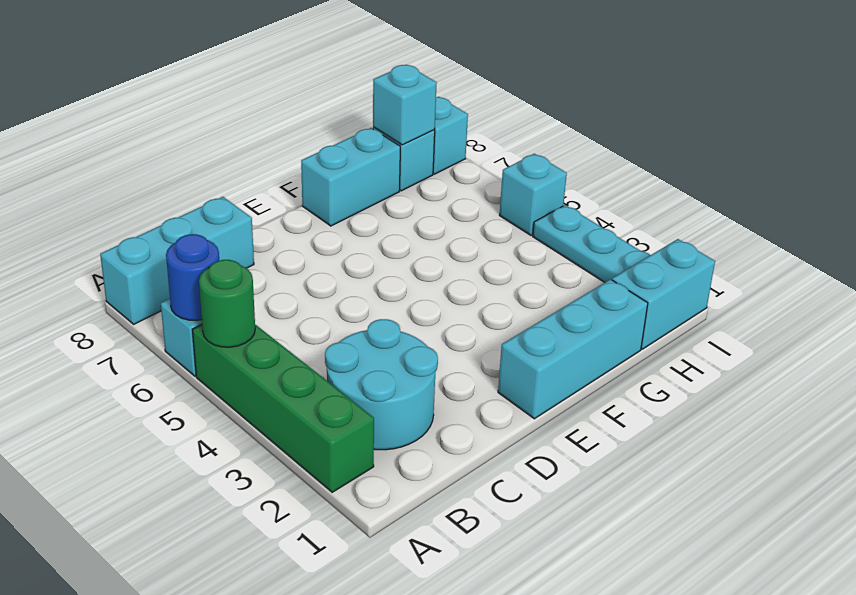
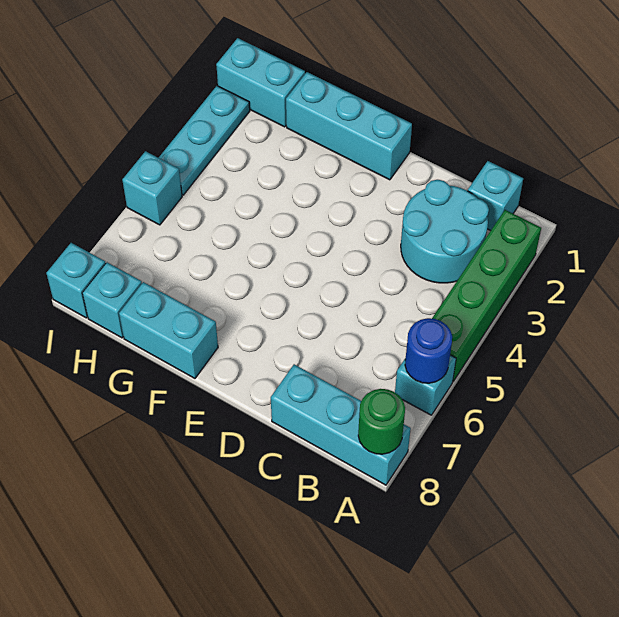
green 1x1 round brick [199,260,255,347] -> green 1x1 round brick moved to [358,389,405,454]
cyan 1x1 brick [373,65,437,145] -> cyan 1x1 brick moved to [468,161,523,231]

